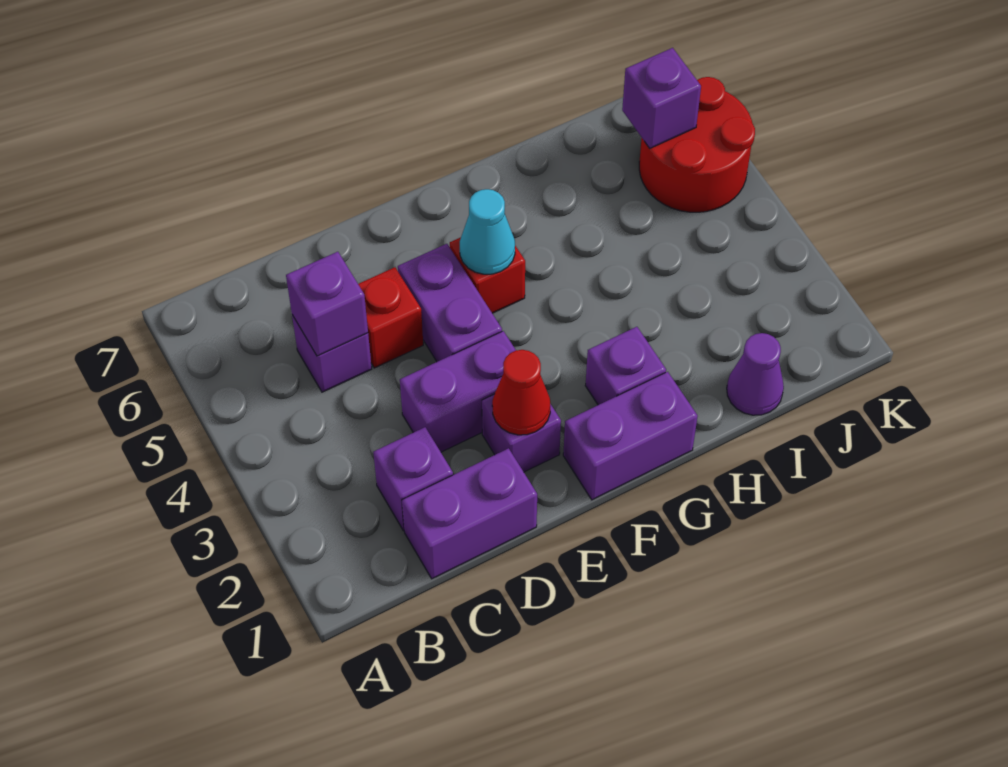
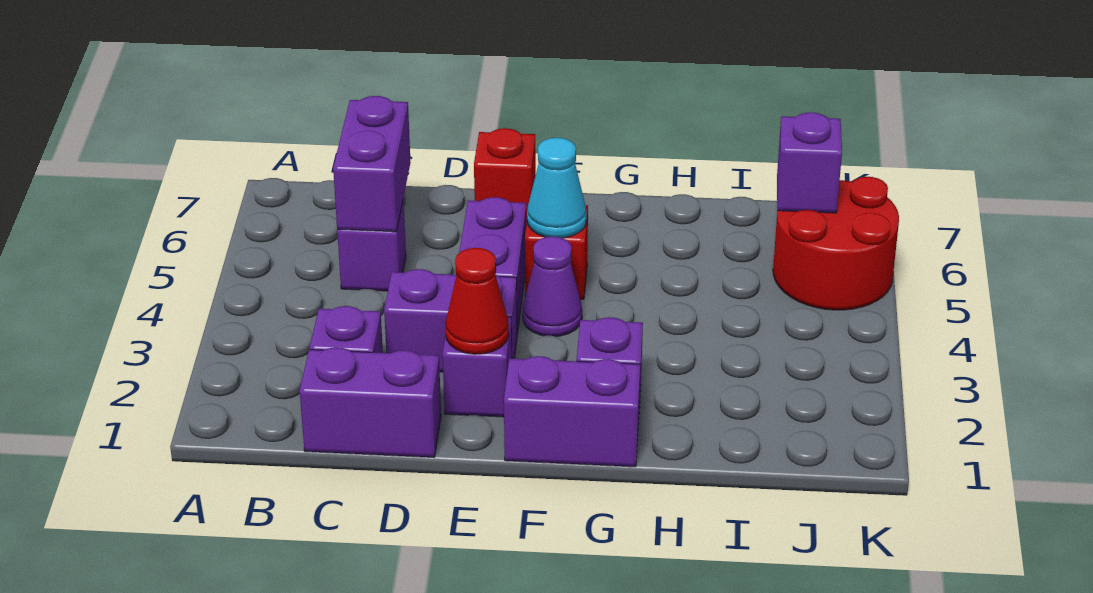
purple 1x1 brick [286,252,368,356] -> purple 1x2 brick [333,96,411,232]
red 1x1 brick [358,267,423,368] -> red 1x1 brick moved to [474,128,536,218]
purple 1x1 cone [727,333,784,415] -> purple 1x1 cone moved to [523,236,582,336]

